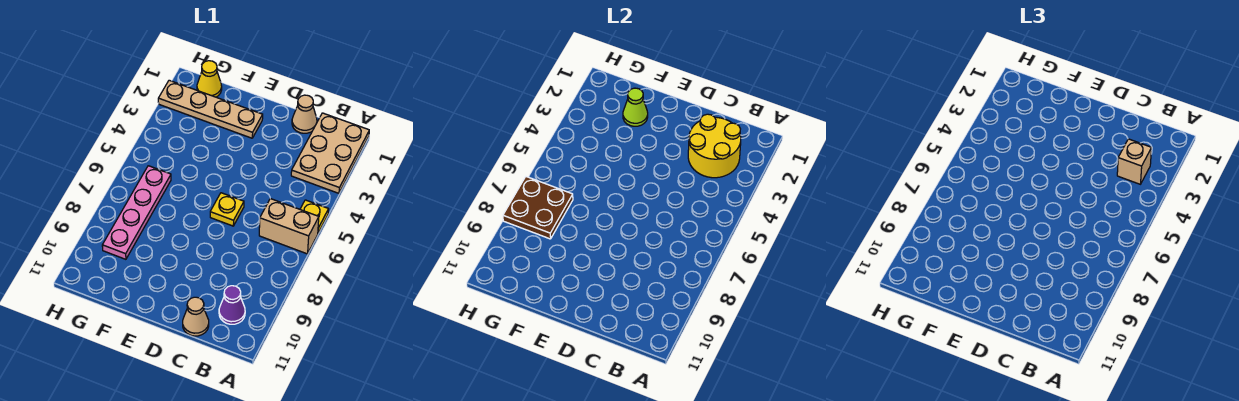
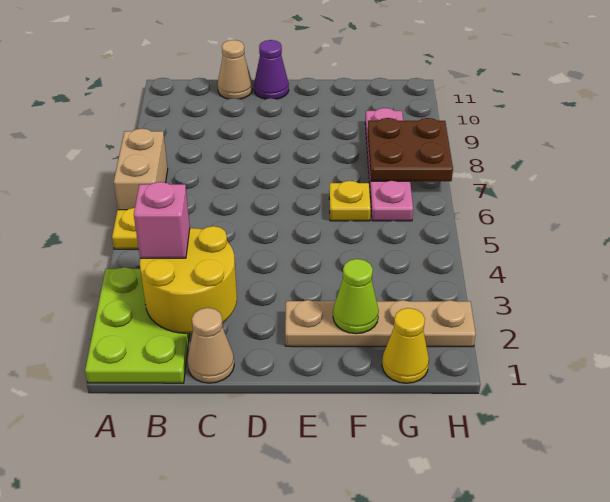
tan 2x3 plate [291,113,369,193] -> lime 2x3 plate [85,267,189,383]
tan 1x2 brick [259,199,319,254] -> tan 1x2 brick turned to [114,128,168,210]
tan 1x1 brick [1117,139,1152,184] -> pink 1x1 brick [134,182,190,258]
purple 1x1 cone [219,286,245,324] -> purple 1x1 cone moved to [254,40,289,99]
yellow 1x1 plate [210,193,244,226] -> yellow 1x1 plate moved to [329,181,371,221]

